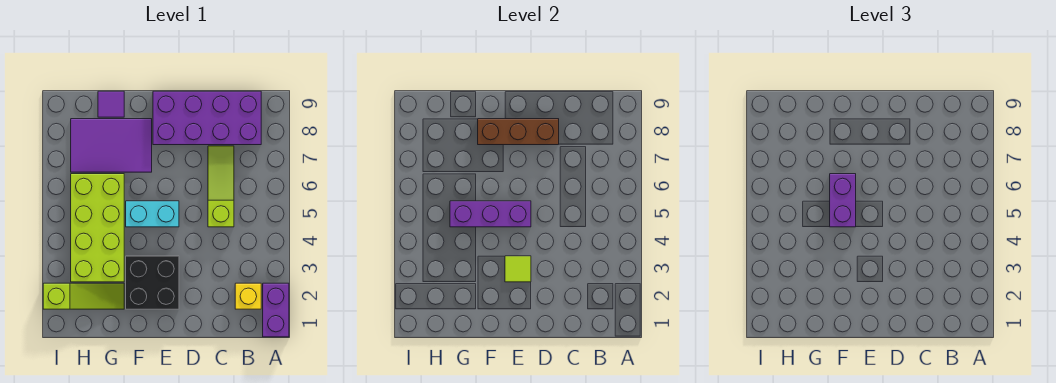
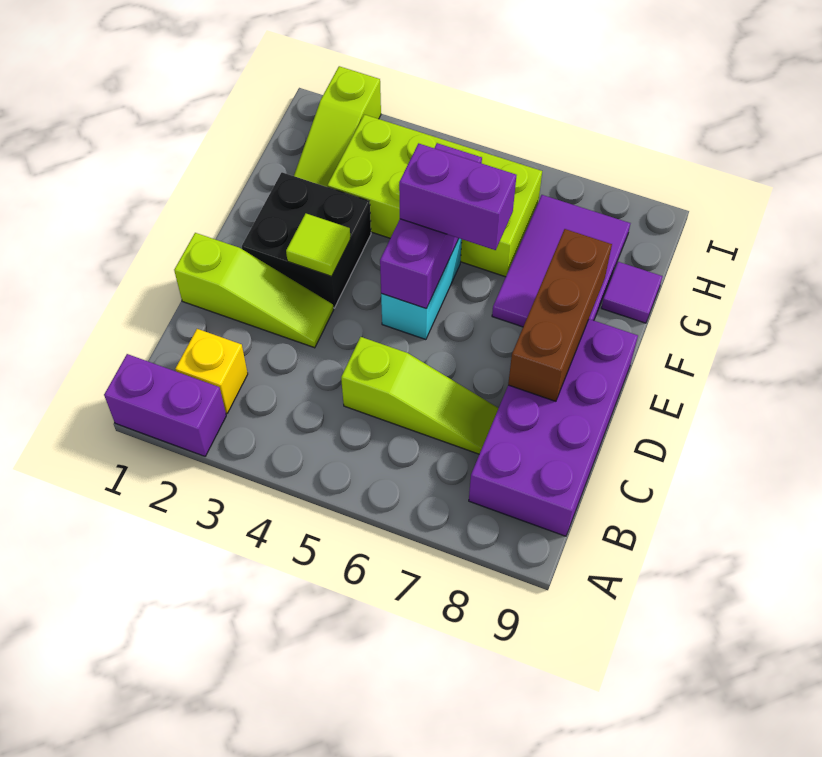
none -> lime 1x3 slope [174,233,334,348]

